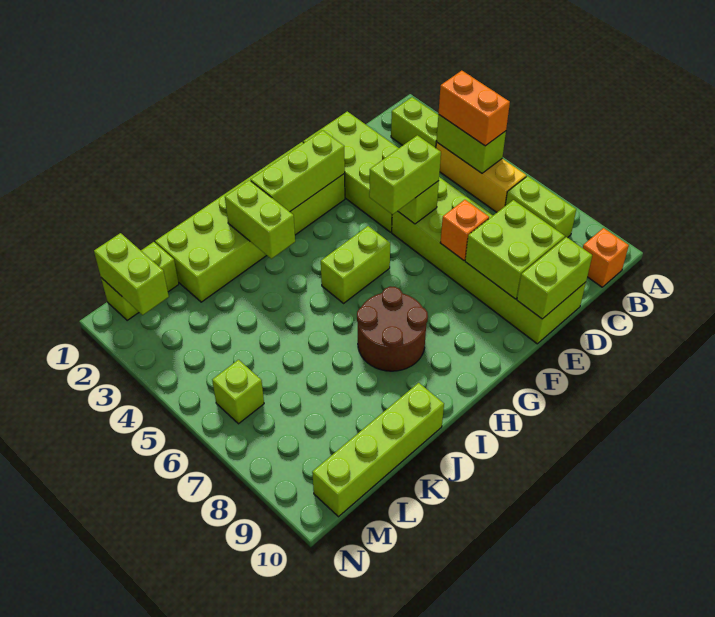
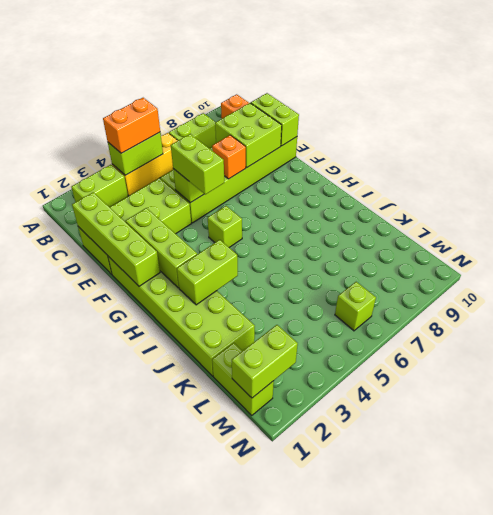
lime 1x2 brick [321,226,390,303] -> lime 1x1 brick [208,206,242,247]
brown 2x2 round brick [357,287,428,371] -> none
lime 1x4 brick [312,383,444,517] -> lime 1x4 brick moved to [72,192,160,286]

